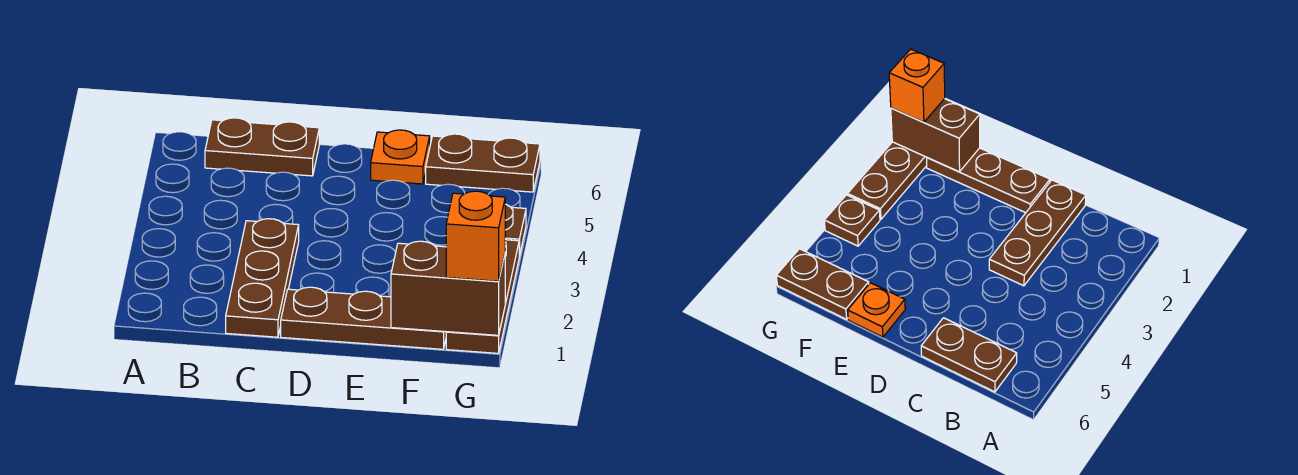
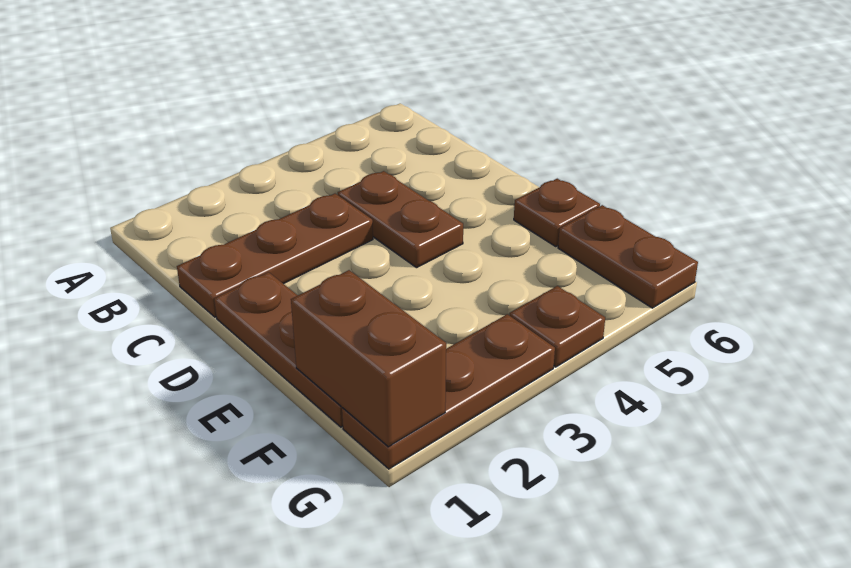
brown 1x2 plate [205,118,319,176] -> brown 1x2 plate moved to [338,171,463,268]
orange 1x1 plate [371,130,430,184] -> brown 1x1 plate [514,179,600,247]
orange 1x1 brick [446,191,505,281] -> none

